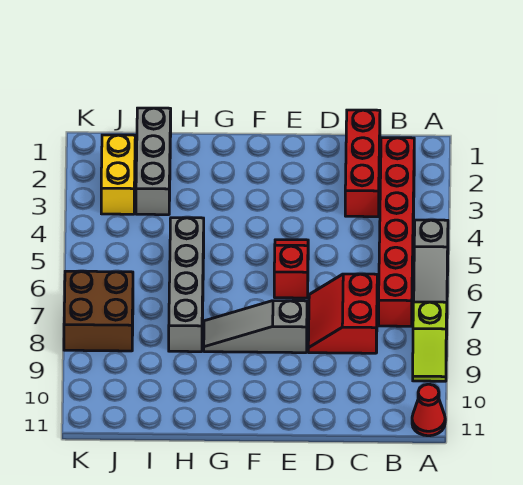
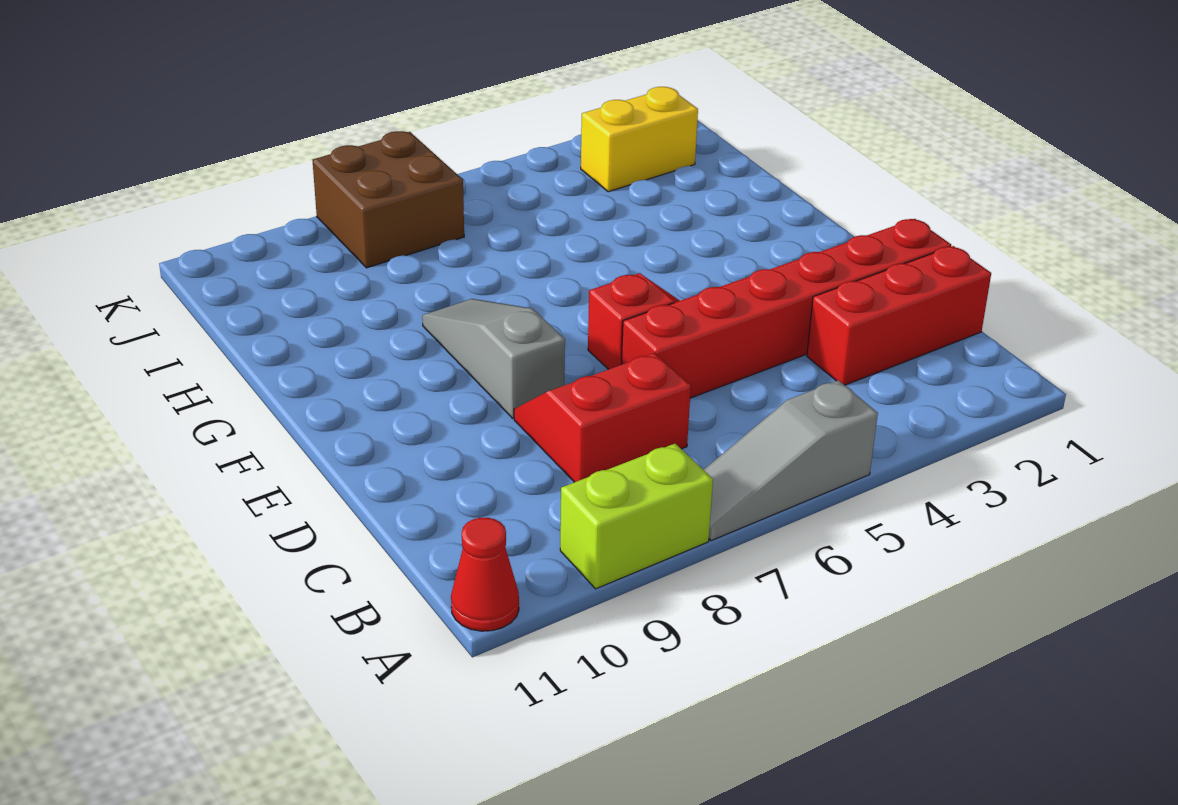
lime 1x2 slope [413,302,447,381] -> lime 1x2 brick [560,444,713,589]
red 1x6 brick [379,138,414,326] -> red 1x6 brick moved to [622,219,951,398]
grey 1x4 brick [169,218,204,352] -> none
grey 1x3 brick [136,108,171,215] -> none

